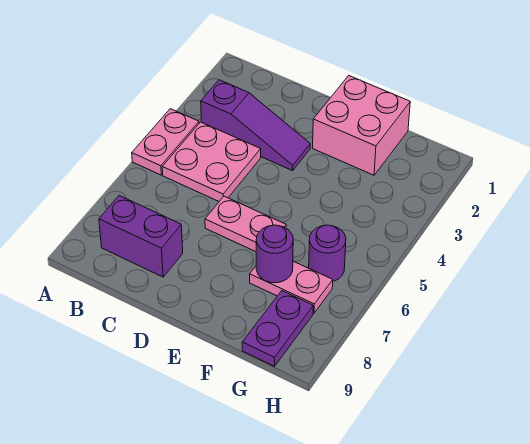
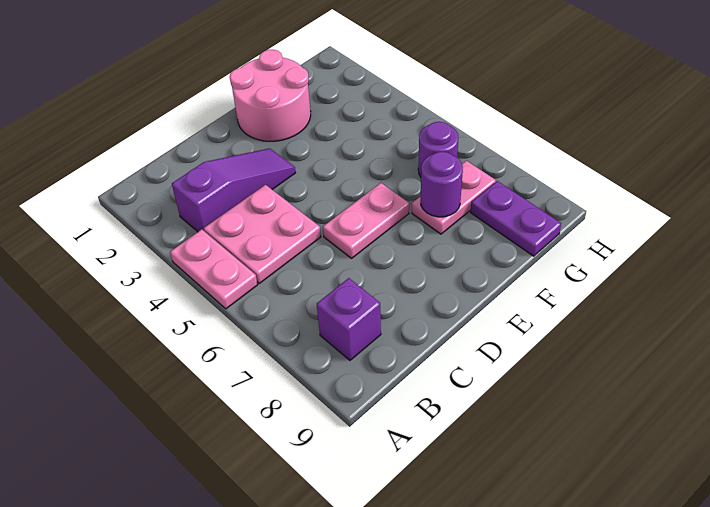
purple 1x2 brick [99,196,183,277] -> purple 1x1 brick [317,278,381,360]
pink 2x2 brick [313,76,410,175] -> pink 2x2 round brick [230,50,311,141]

